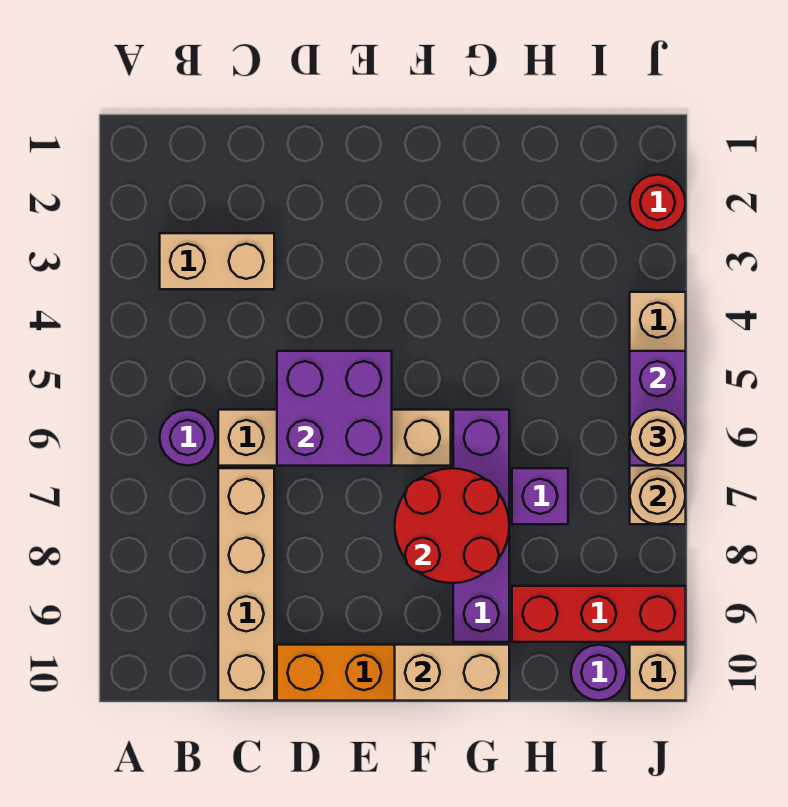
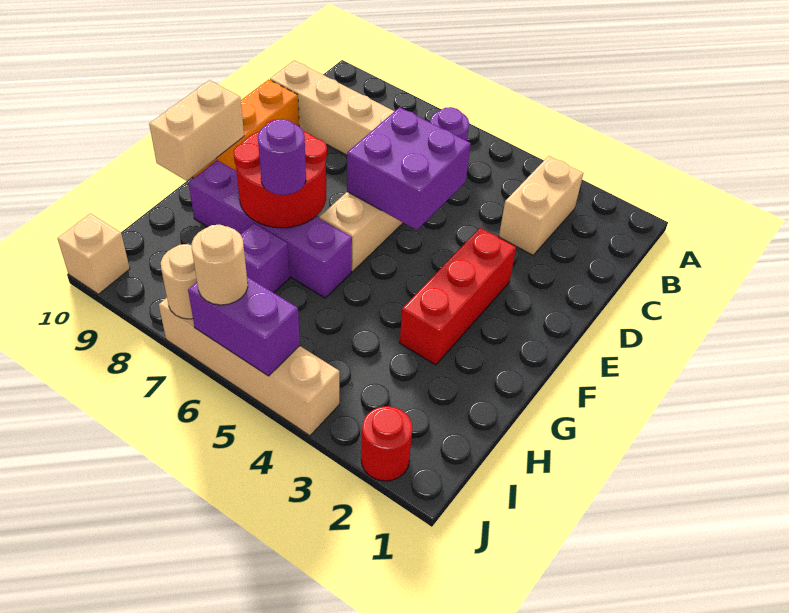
red 1x3 brick [512,586,686,642] -> red 1x3 brick moved to [400,228,516,365]
purple 1x1 round brick [571,645,627,701] -> purple 1x1 round brick moved to [258,119,306,195]

